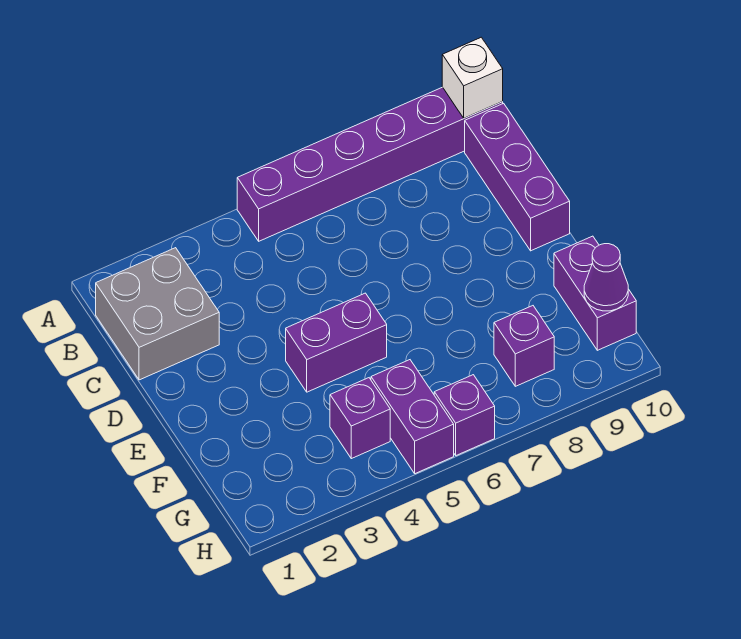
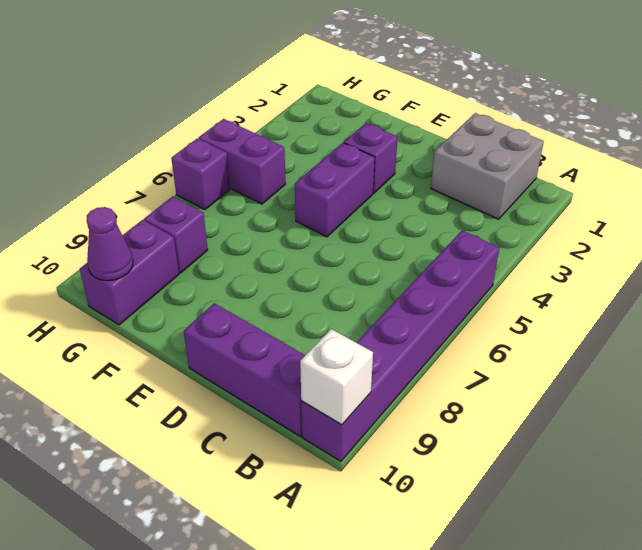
purple 1x2 brick [554,236,636,350] -> purple 1x2 brick turned to [80,220,179,325]
purple 1x1 brick [330,378,390,459] -> purple 1x1 brick moved to [344,123,398,193]

